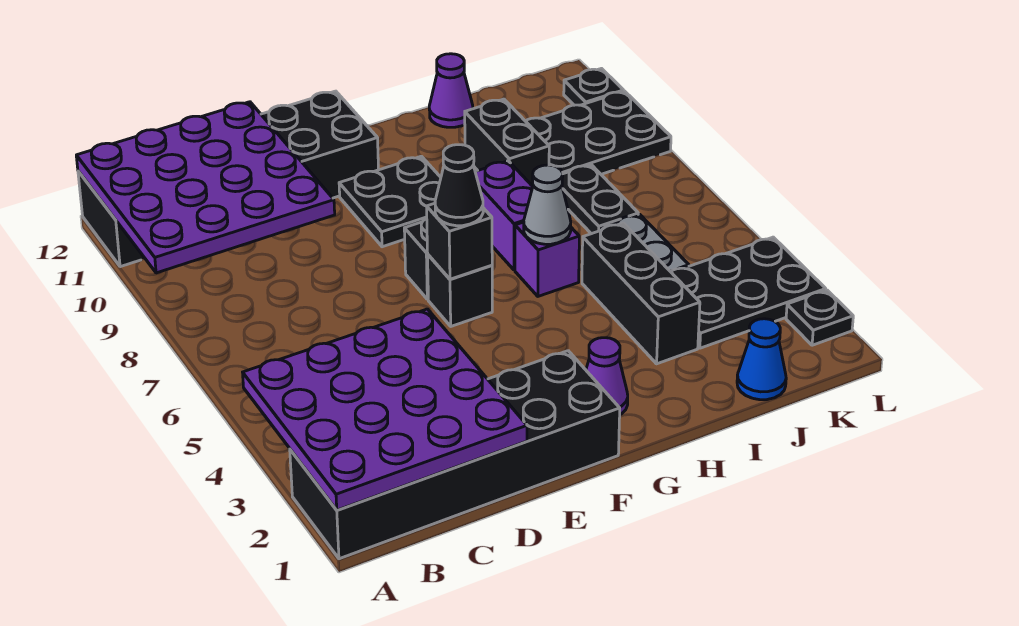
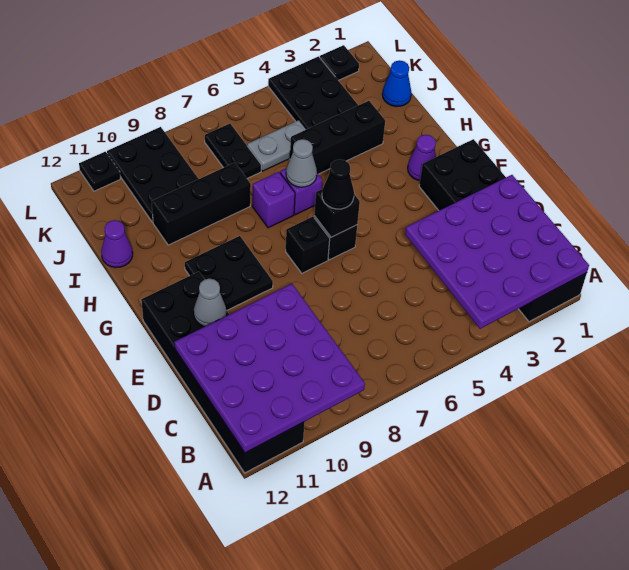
none -> grey 1x1 cone [194,279,226,327]
purple 1x2 brick [475,161,533,270] -> purple 1x1 brick [252,172,295,228]
black 1x2 brick [465,99,549,186] -> black 1x3 brick [152,163,251,245]
black 1x2 plate [562,165,638,234] -> black 1x2 plate turned to [205,124,261,178]

